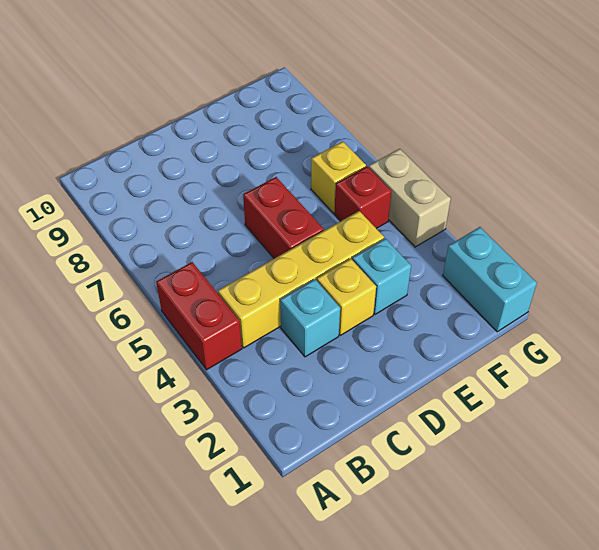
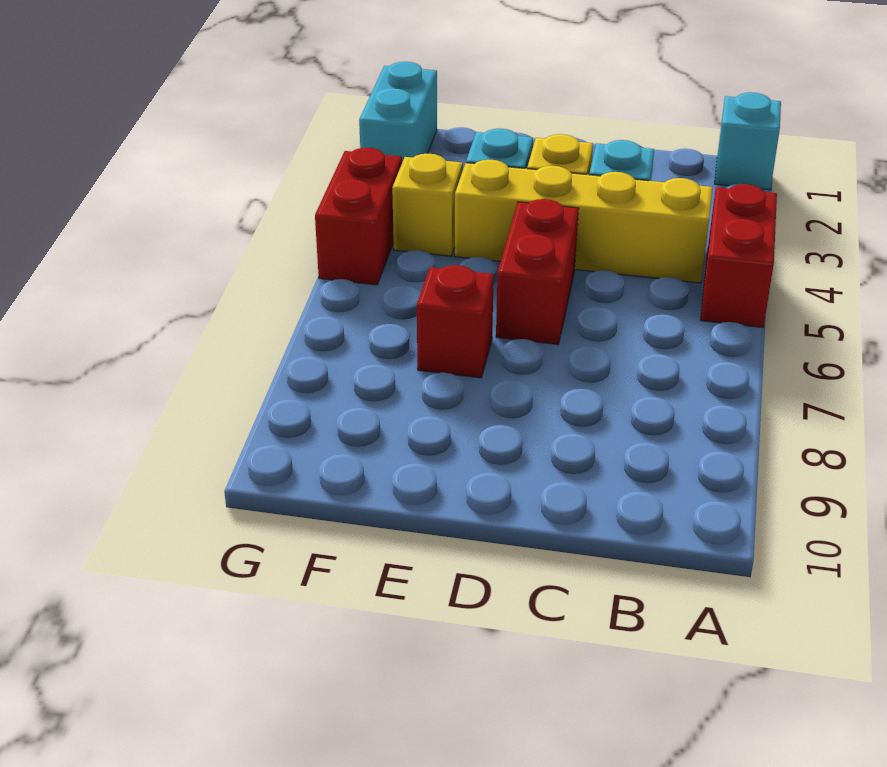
none -> cyan 1x1 brick [715,92,781,190]
red 1x1 brick [334,166,392,229] -> red 1x1 brick moved to [417,265,494,378]
yellow 1x1 brick [311,141,366,213] -> yellow 1x1 brick moved to [392,154,463,256]
tan 1x2 brick [369,149,451,247] -> red 1x2 brick [315,148,402,285]

